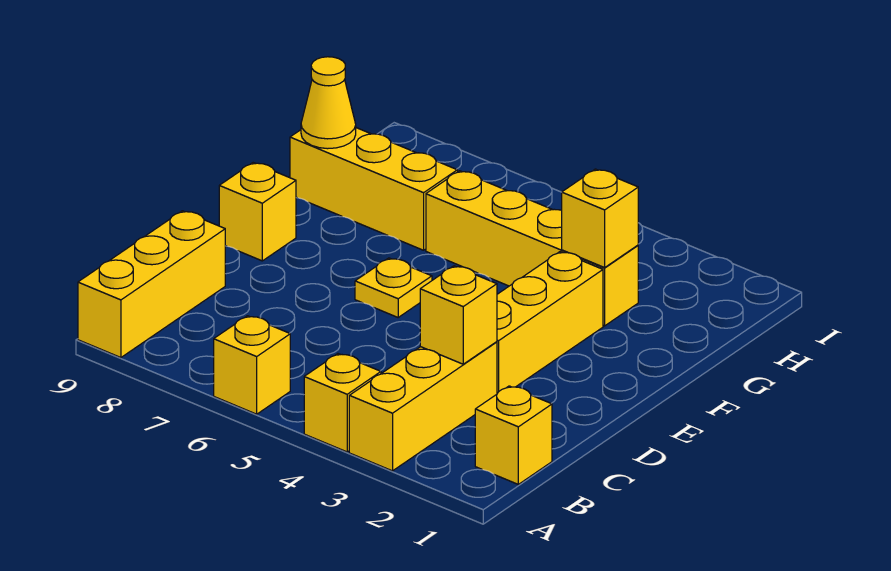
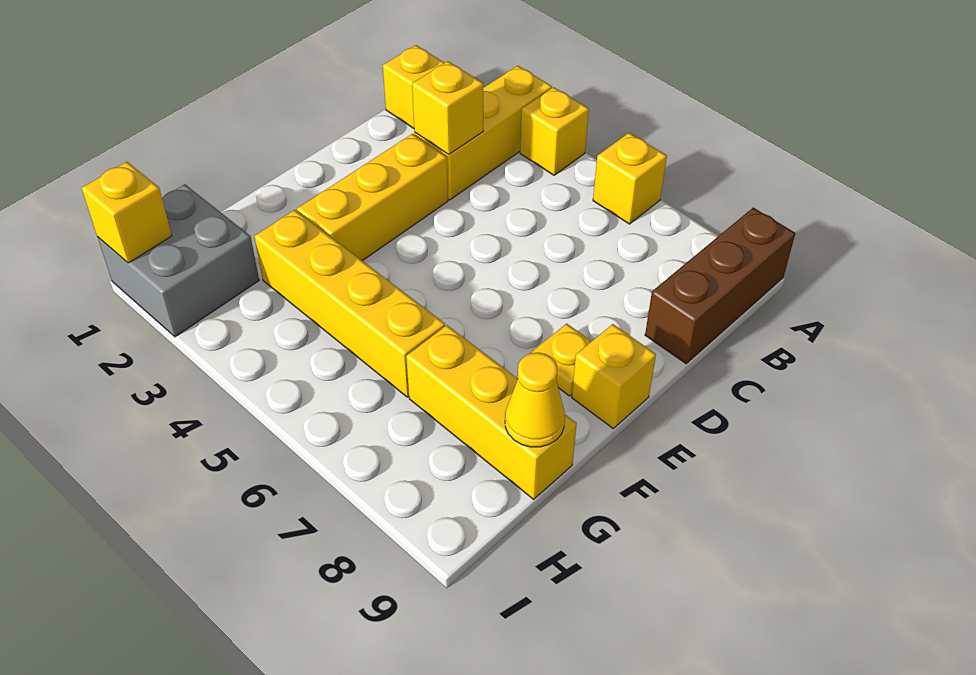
yellow 1x3 brick [78,211,225,358] -> brown 1x3 brick [645,208,795,364]
yellow 1x1 plate [355,258,432,317] -> yellow 1x1 plate moved to [530,324,591,396]
yellow 1x1 brick [562,169,638,268] -> yellow 1x1 brick moved to [82,162,172,263]
none -> grey 2x2 brick [98,184,259,337]

